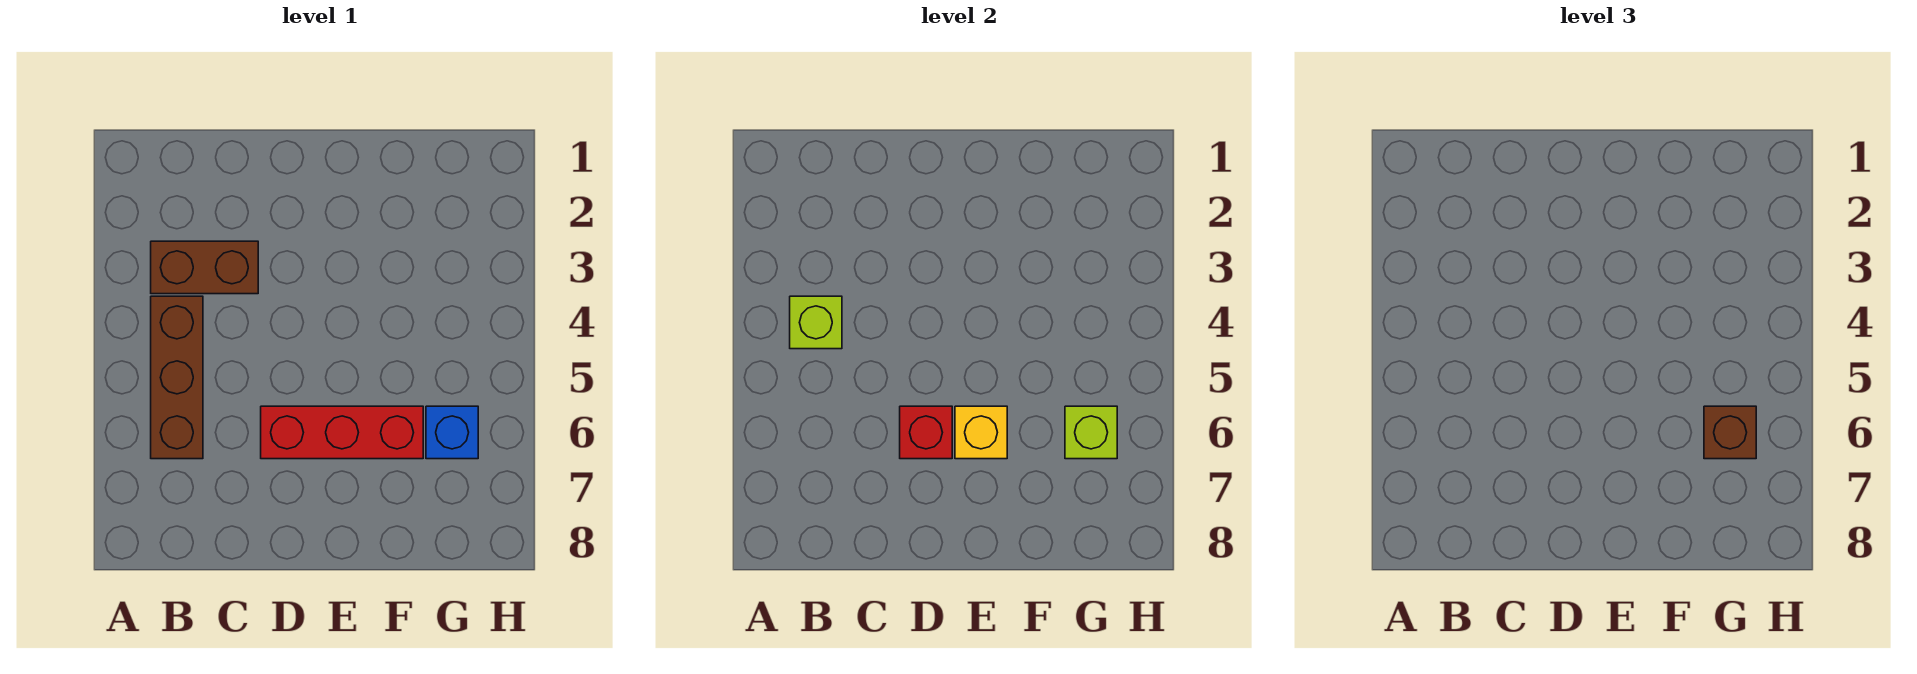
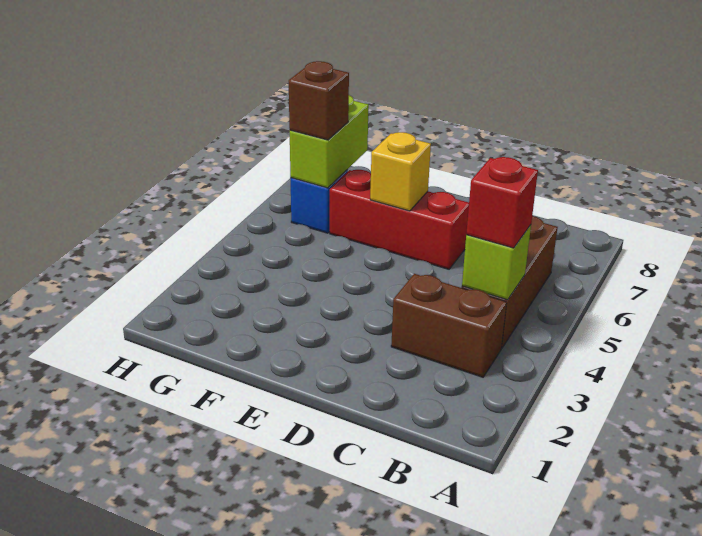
red 1x1 brick [900,406,952,459] -> red 1x1 brick moved to [466,157,538,248]
lime 1x1 brick [1065,406,1117,459] -> lime 1x2 brick [290,95,369,188]

